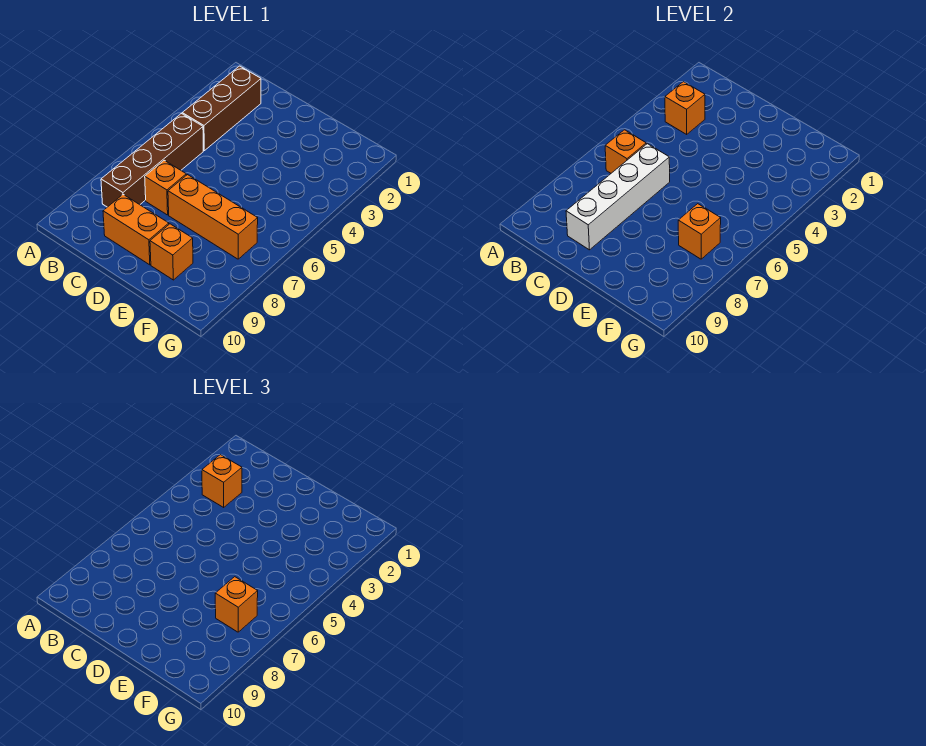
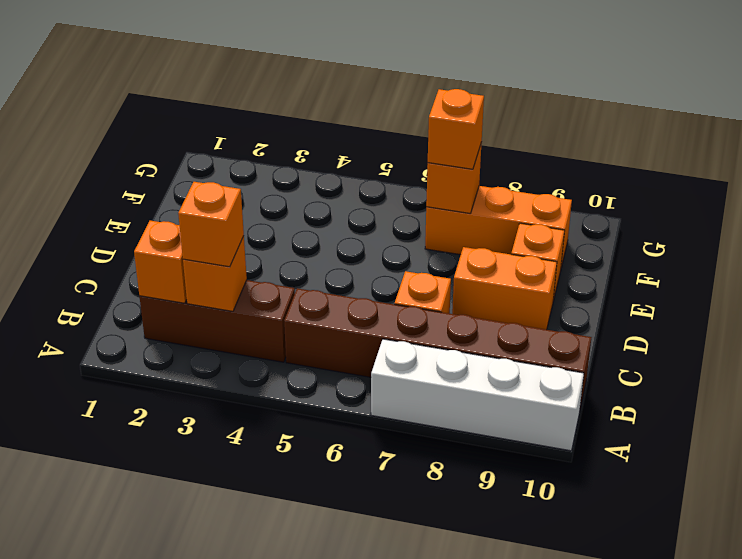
brown 1x4 brick [101,114,203,207] -> brown 1x6 brick [284,288,591,408]
orange 1x1 brick [605,130,646,173] -> orange 1x1 brick moved to [134,221,187,303]
white 1x4 brick [566,144,670,250] -> white 1x4 brick moved to [371,339,584,451]
orange 1x2 brick [103,195,169,265] -> orange 1x2 brick turned to [452,247,557,330]
orange 1x3 brick [168,175,258,259] -> orange 1x3 brick turned to [425,186,572,268]

